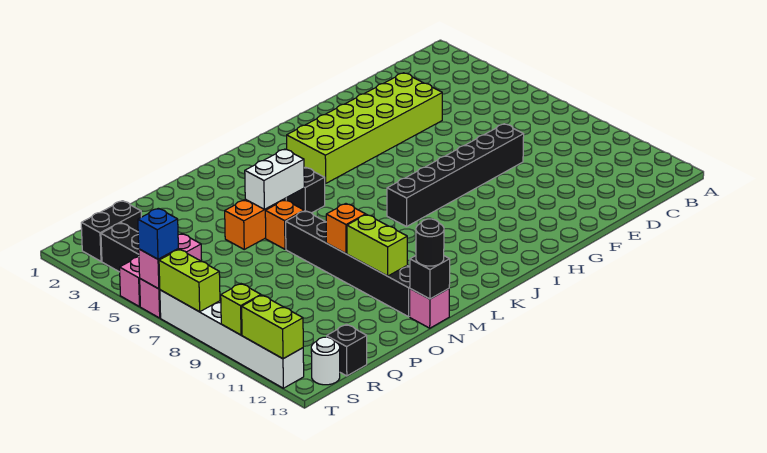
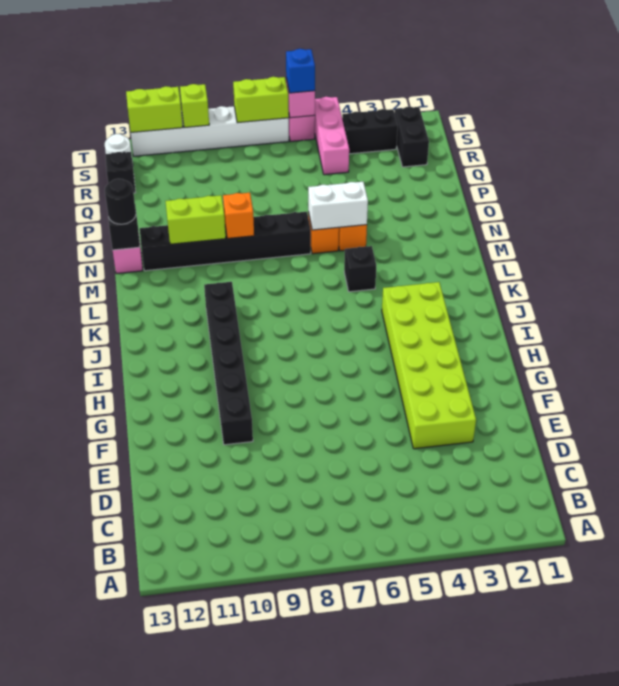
black 1x6 brick [387,124,524,227] -> black 1x6 brick moved to [204,282,253,445]
white 1x2 brick [245,149,304,209] -> white 1x2 brick turned to [308,182,368,230]

